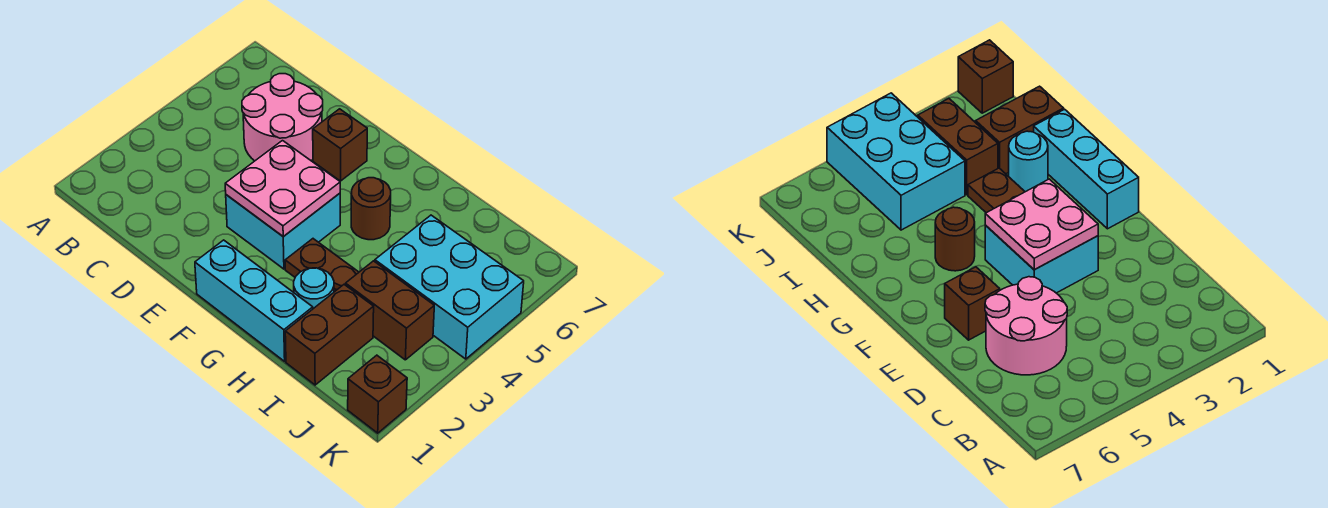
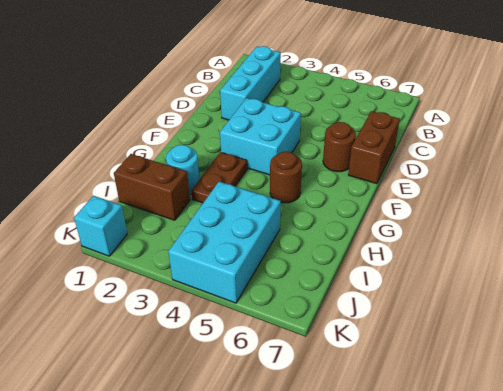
pink 2x2 round brick [242,74,323,161] -> none
pink 2x2 plate [225,141,340,237] -> none
brown 1x1 brick [313,109,367,181] -> brown 1x1 round brick [323,122,356,172]
cyan 1x3 brick [195,240,313,361] -> cyan 1x3 brick moved to [220,46,281,120]
brown 1x2 brick [345,261,434,360] -> brown 1x2 brick moved to [348,111,400,184]
brown 1x1 brick [348,355,407,433] -> cyan 1x1 brick [74,196,127,256]

